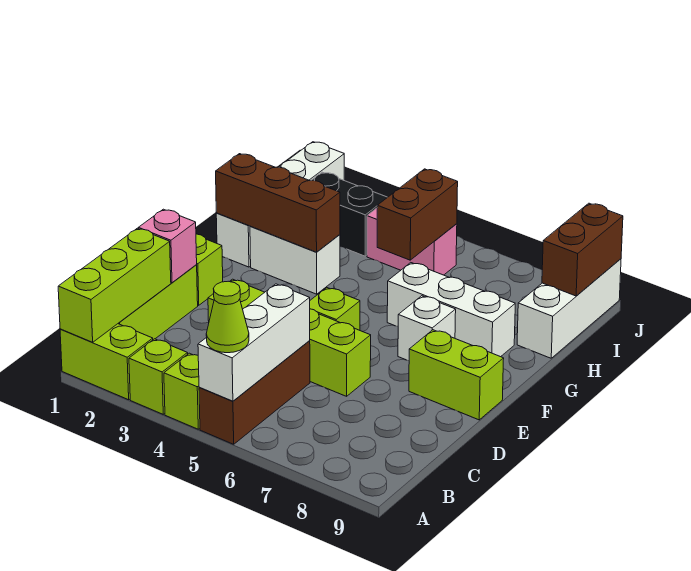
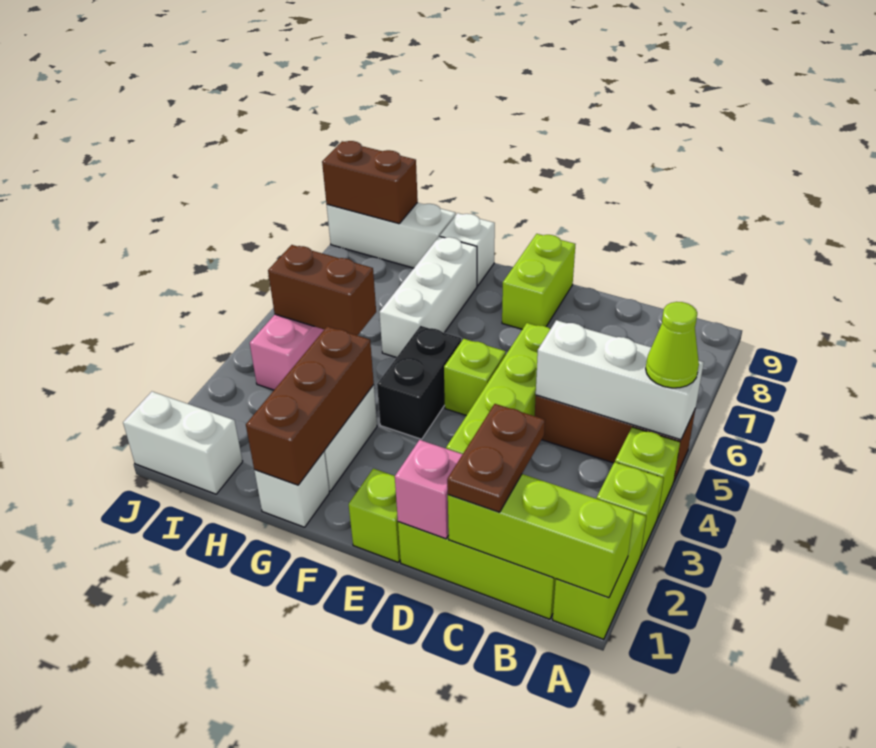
none -> brown 1x2 plate [447,404,545,512]
white 1x1 brick [398,296,456,361] -> white 1x1 brick moved to [440,213,495,286]
black 1x2 brick [312,172,387,256] -> black 1x2 brick moved to [377,326,462,439]

